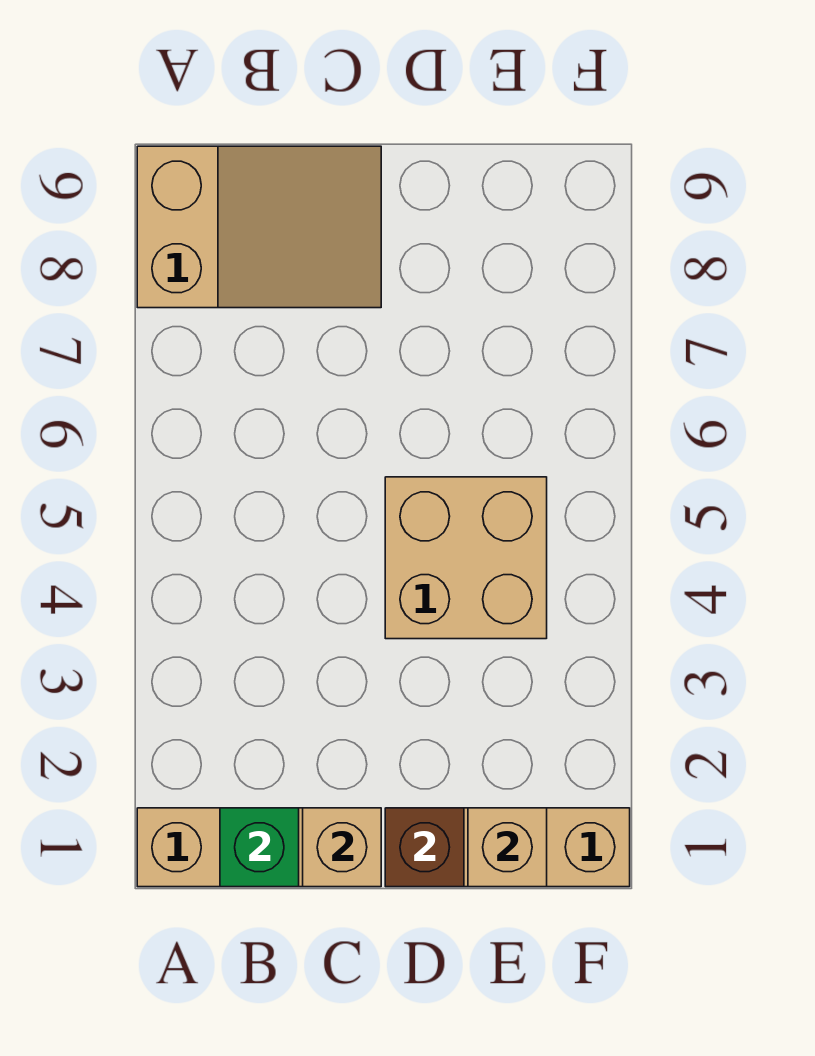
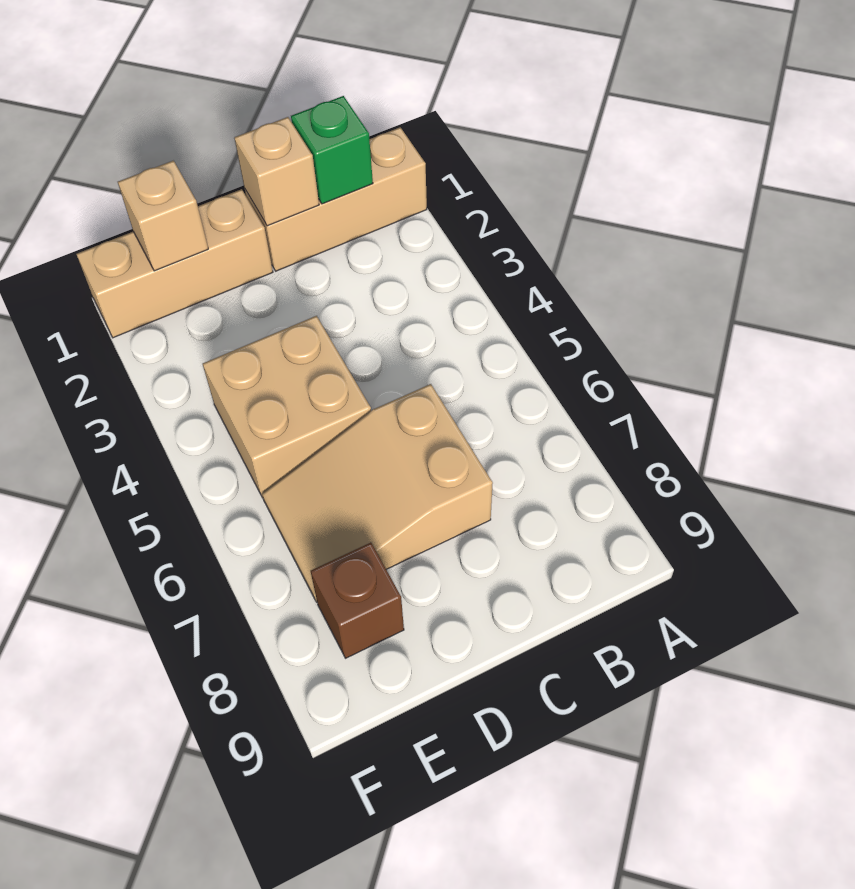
tan 2x3 slope [137,146,381,308] -> tan 2x3 slope moved to [262,384,493,602]
brown 1x1 brick [385,808,464,887] -> brown 1x1 brick moved to [311,543,404,658]

